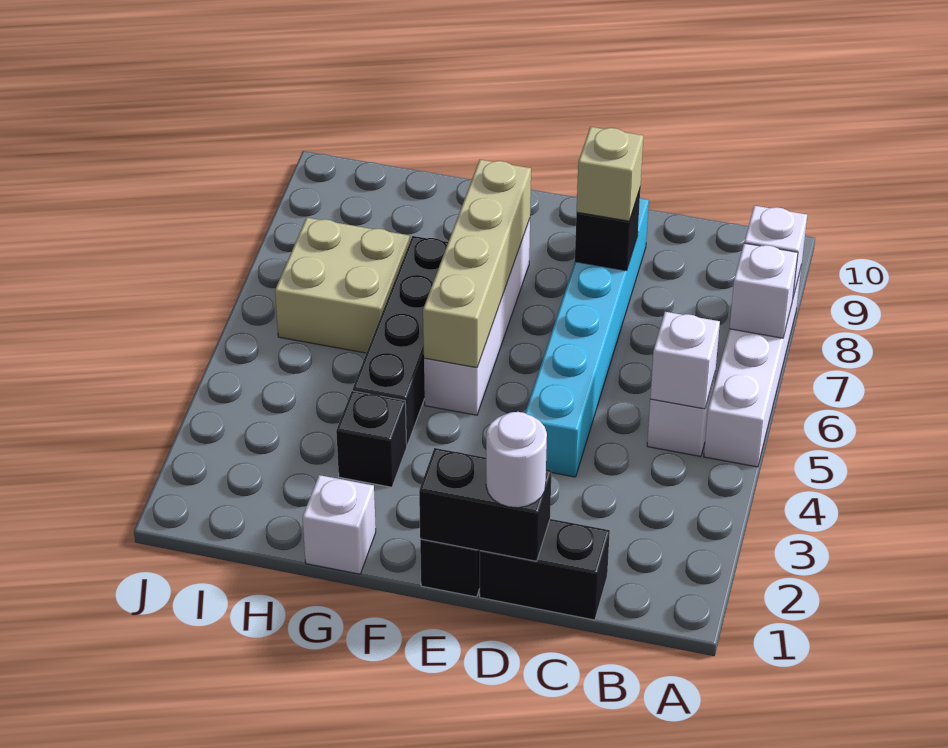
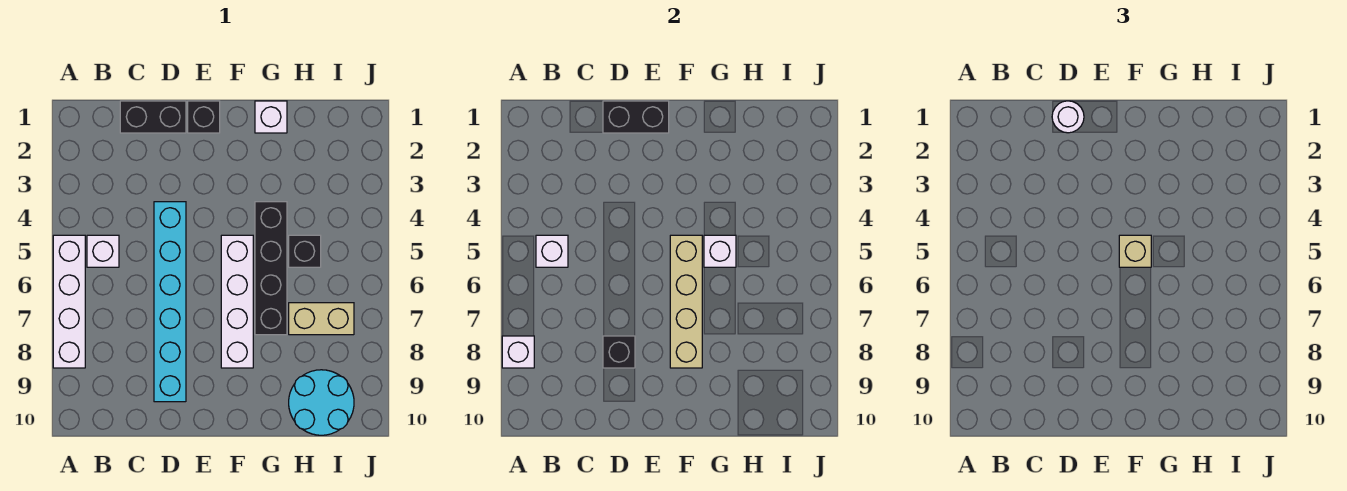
white 1x1 brick [729,243,798,338] -> white 1x1 brick moved to [704,235,736,267]
tan 1x1 brick [577,127,643,221] -> tan 1x1 brick moved to [1119,235,1151,267]
black 1x1 brick [336,391,407,487] -> black 1x1 brick moved to [289,235,321,267]
tan 2x2 brick [275,218,410,353] -> tan 1x2 brick [289,303,354,335]
none -> cyan 2x2 round brick [289,370,354,435]

